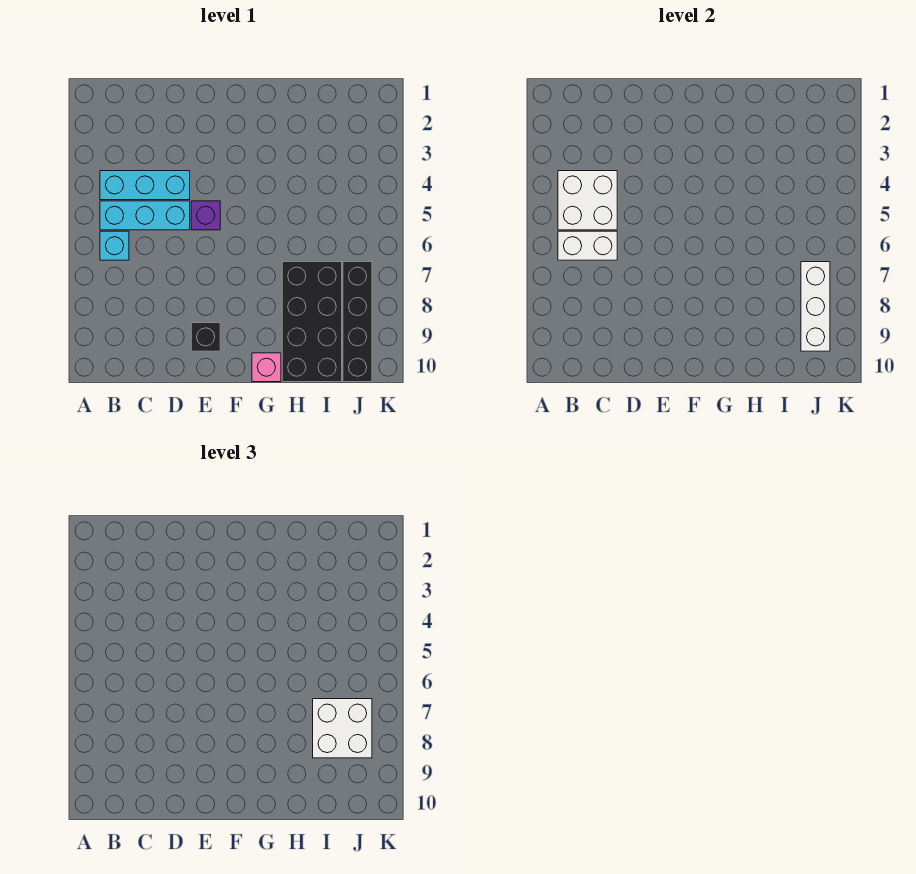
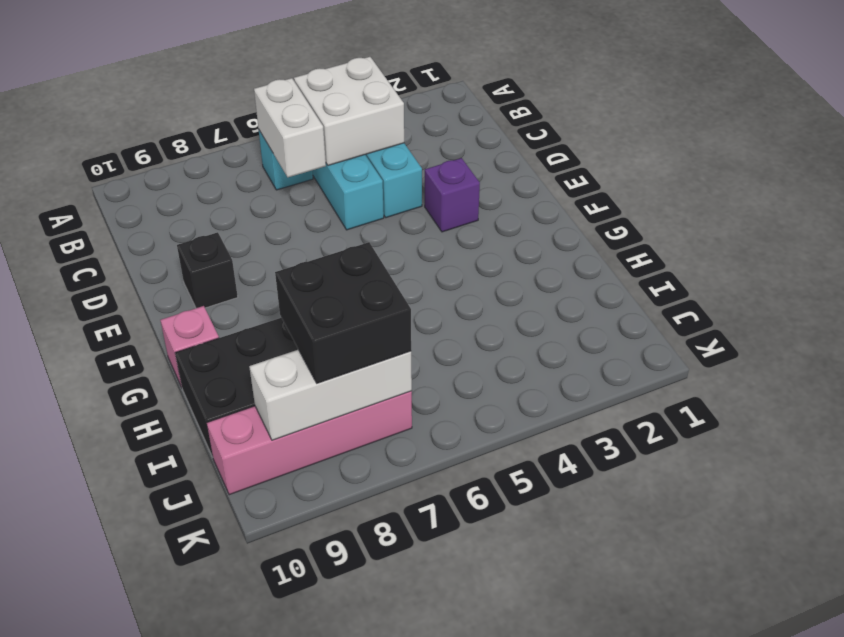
purple 1x1 brick [191,201,220,230] -> purple 1x1 brick moved to [425,158,480,232]
white 2x2 brick [313,699,372,758] -> black 2x2 brick [275,242,411,383]
black 1x4 brick [343,262,372,382] -> pink 1x4 brick [207,391,412,495]

